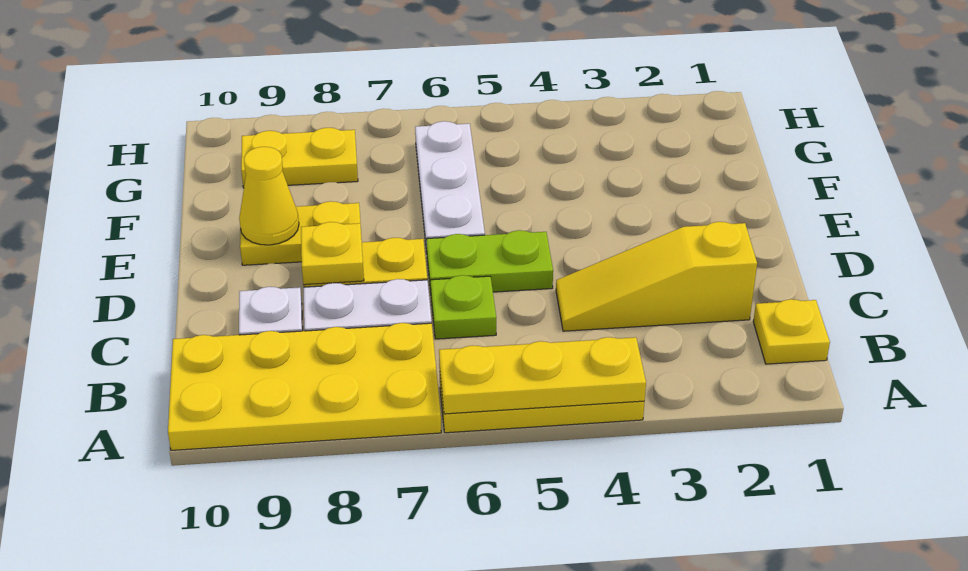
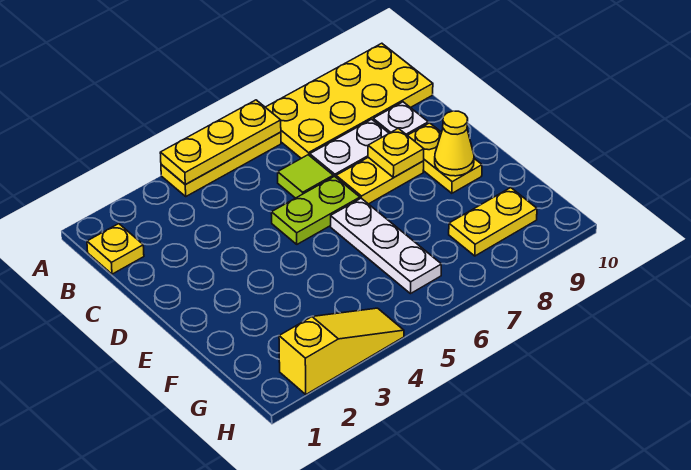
yellow 1x3 slope [556,222,757,331] -> yellow 1x3 slope moved to [279,308,404,394]
lime 1x1 plate [431,275,496,339] -> lime 1x1 tile [278,155,333,198]
yellow 1x2 plate [240,201,360,265] -> yellow 1x2 plate turned to [407,123,482,193]

